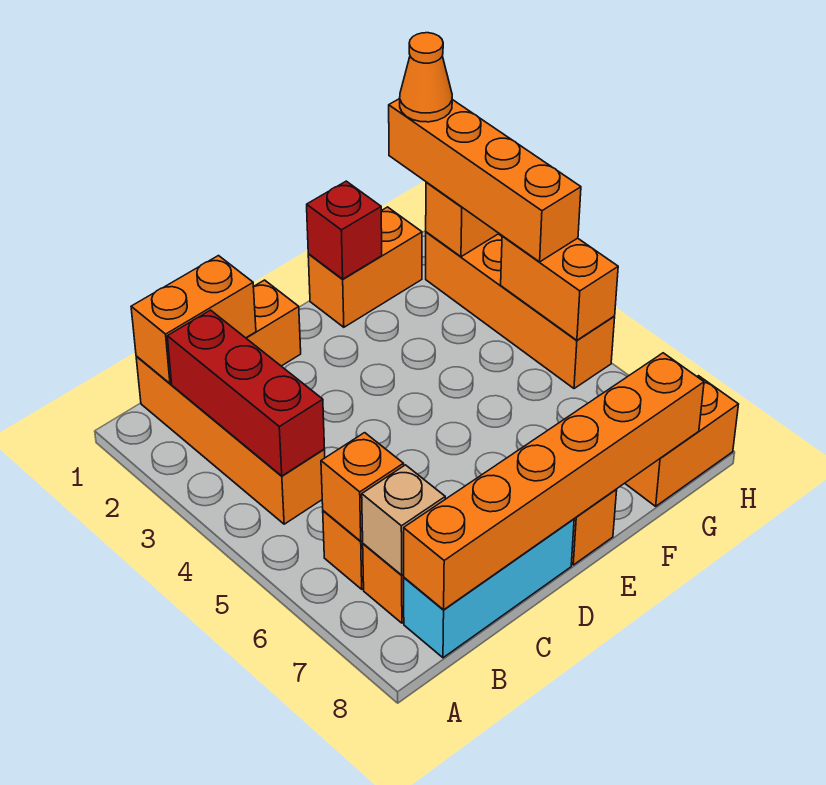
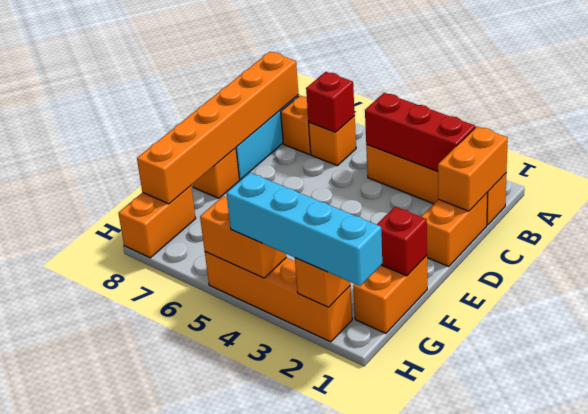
orange 1x1 brick [321,433,404,541] -> red 1x1 brick [306,72,355,132]
tan 1x1 brick [362,465,445,575] -> none
orange 1x4 brick [389,99,581,262] -> cyan 1x4 brick [226,173,382,286]
orange 1x1 cone [400,33,452,122] -> none

